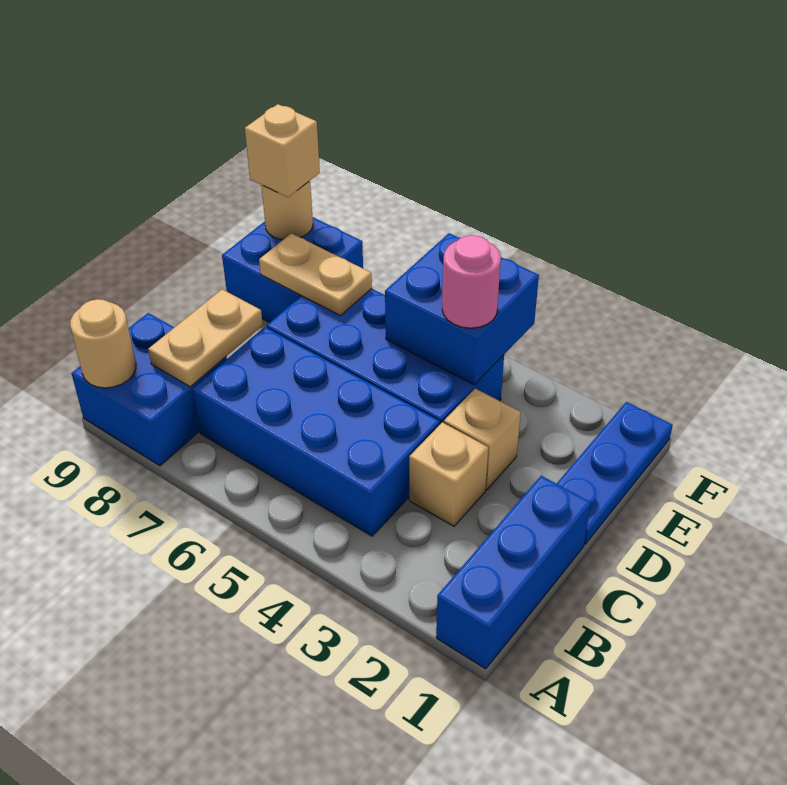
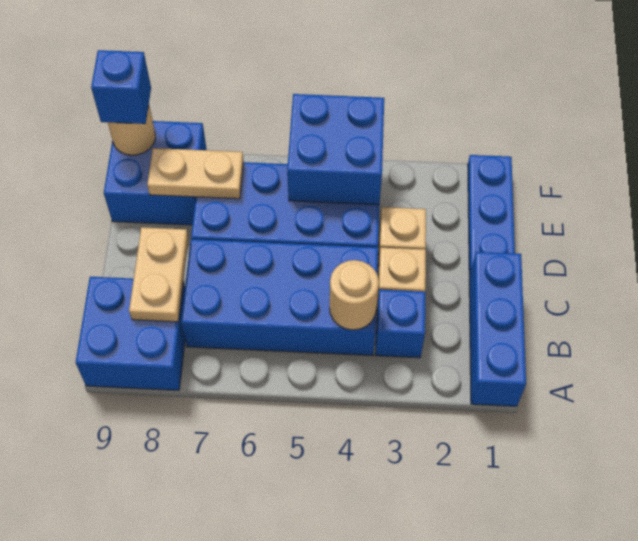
tan 1x1 round brick [70,299,136,388] -> tan 1x1 round brick moved to [330,260,379,330]
none -> blue 1x1 brick [375,290,425,358]
pink 1x1 round brick [442,235,501,328] -> none
tan 1x1 brick [245,104,320,197] -> blue 1x1 brick [91,50,151,124]

